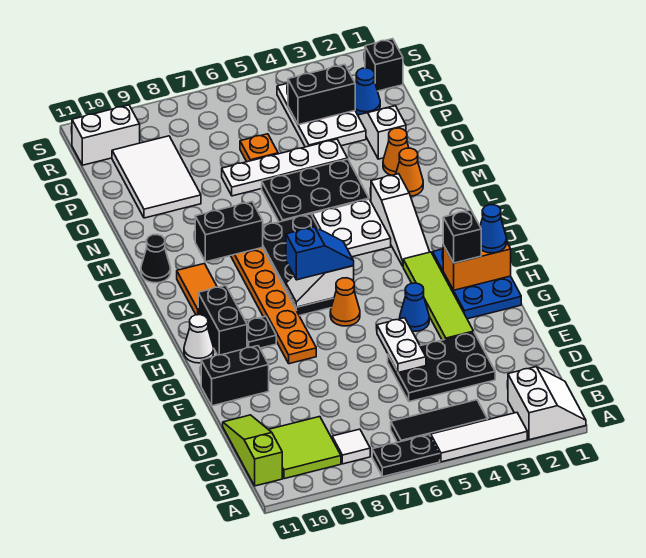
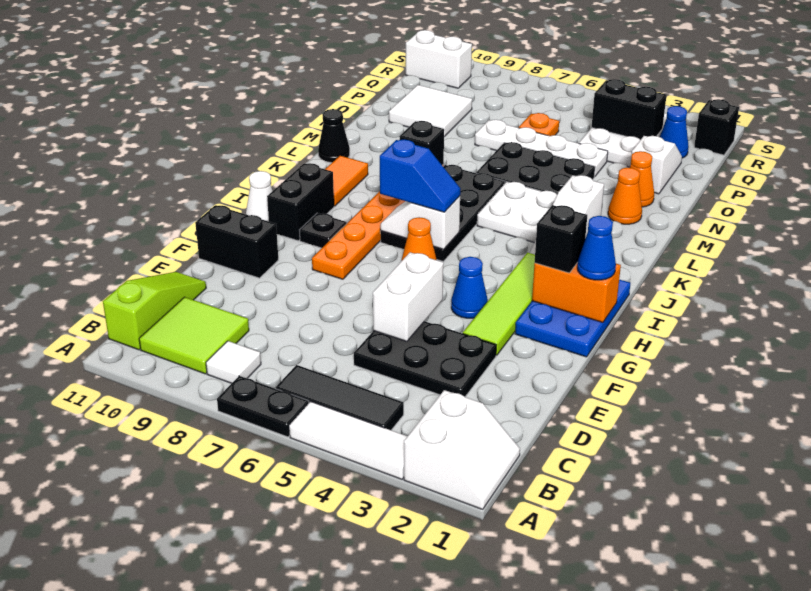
white 1x2 plate [377,318,426,373] -> white 1x2 brick [373,252,443,341]
black 1x2 brick [195,202,263,262] -> black 1x1 brick [400,121,444,165]
white 2x3 tile [112,136,201,218] -> white 2x2 tile [389,85,472,136]

